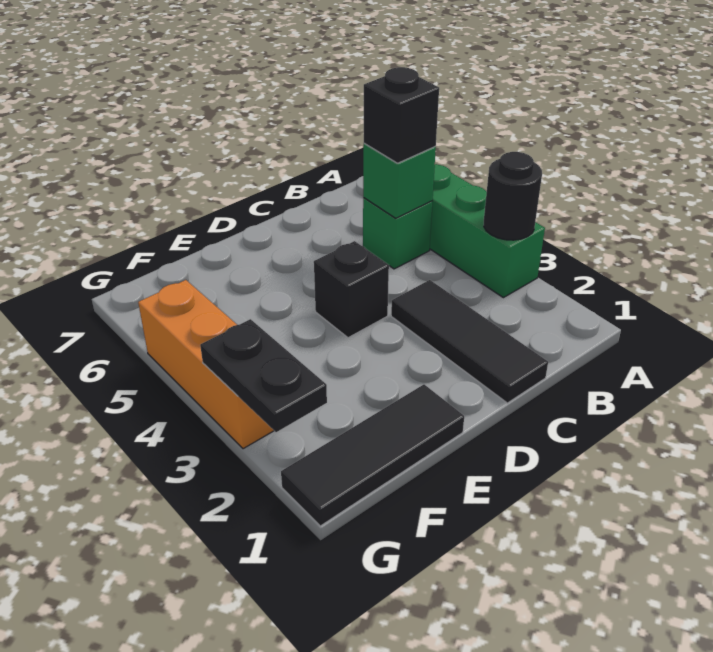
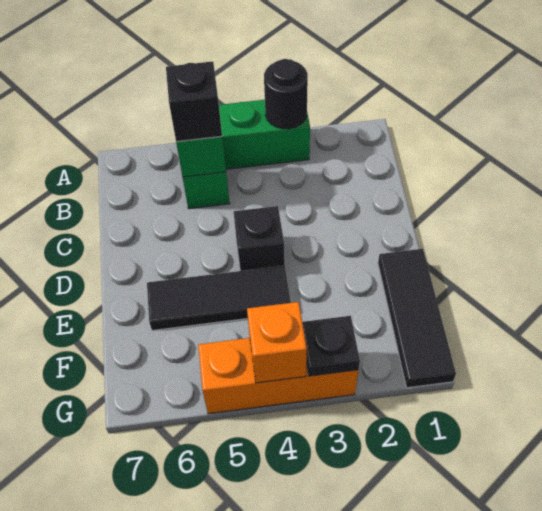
black 1x3 tile [391,280,548,403] -> black 1x3 tile moved to [147,266,291,331]
black 1x2 plate [200,319,327,432] -> black 1x1 plate [302,316,360,376]
none -> orange 1x1 brick [247,302,307,383]

